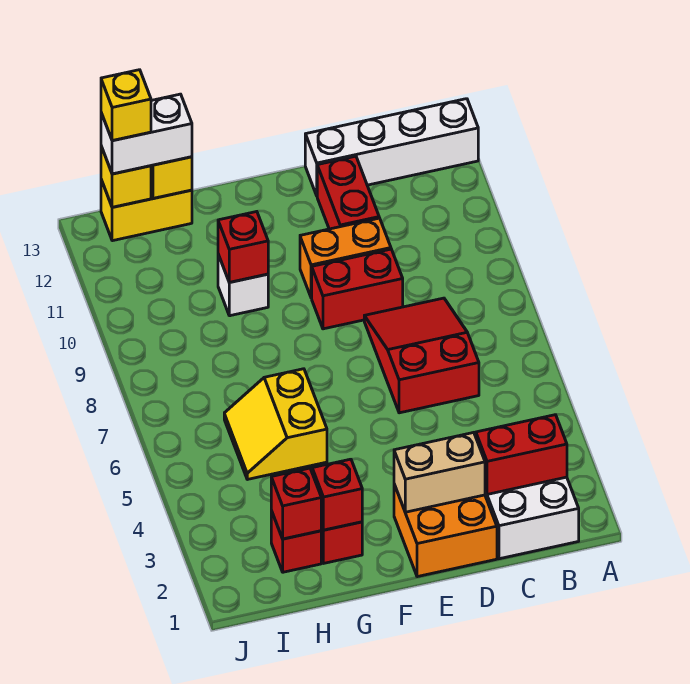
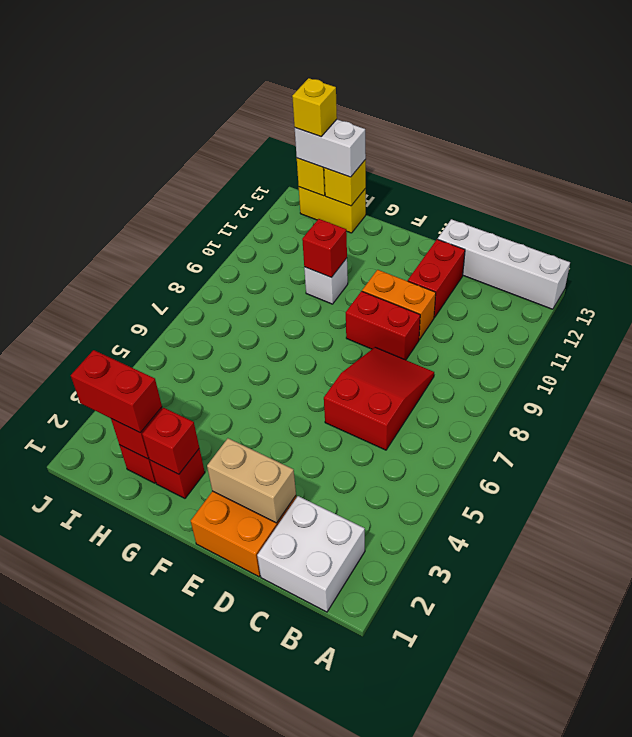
red 1x2 brick [476,415,567,494] -> red 1x2 brick moved to [71,350,162,433]
yellow 2x2 slope [224,369,327,479] -> none

